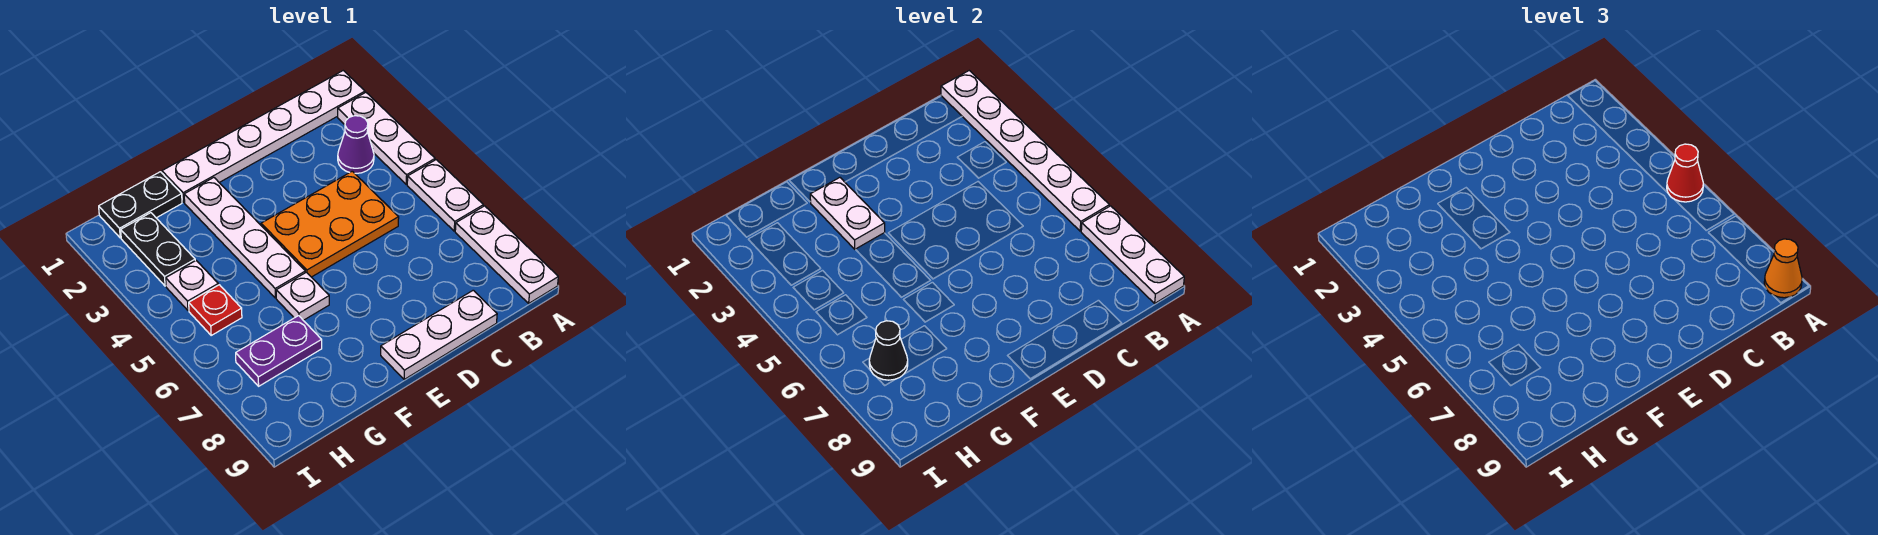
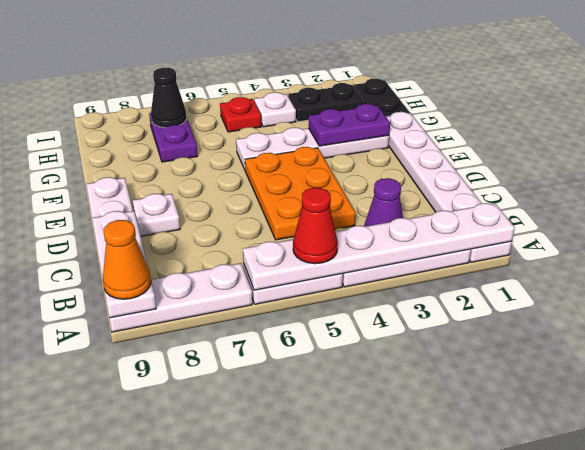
white 1x3 plate [1081,206,1184,303] -> white 1x3 plate turned to [92,211,156,318]
white 1x2 plate [810,178,885,249] -> purple 1x2 plate [309,104,390,146]
white 1x1 plate [276,272,329,320] -> white 1x1 plate moved to [133,194,180,236]

